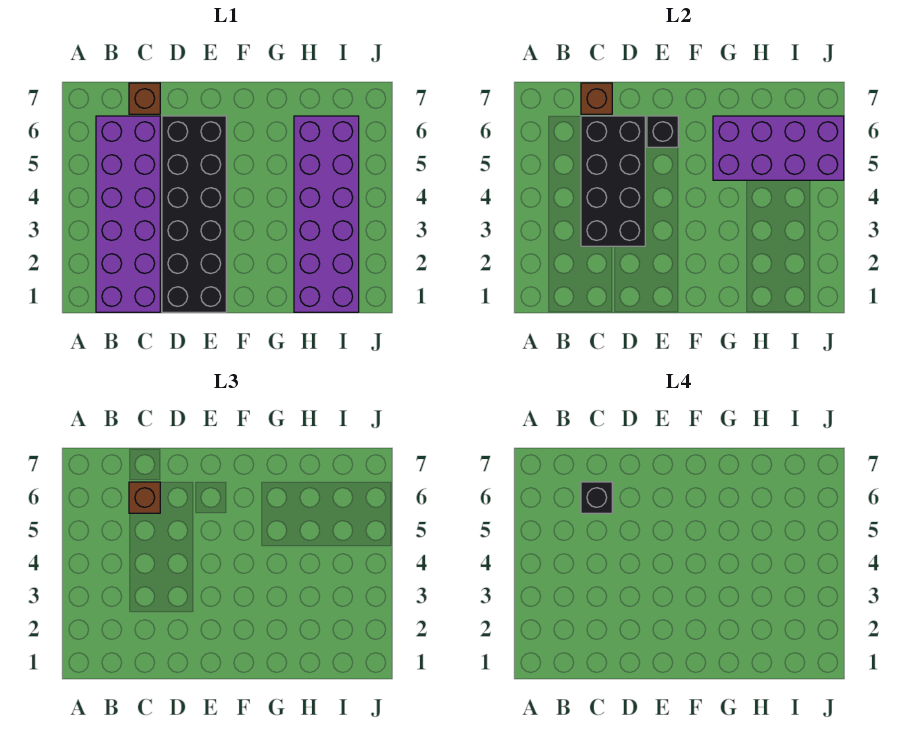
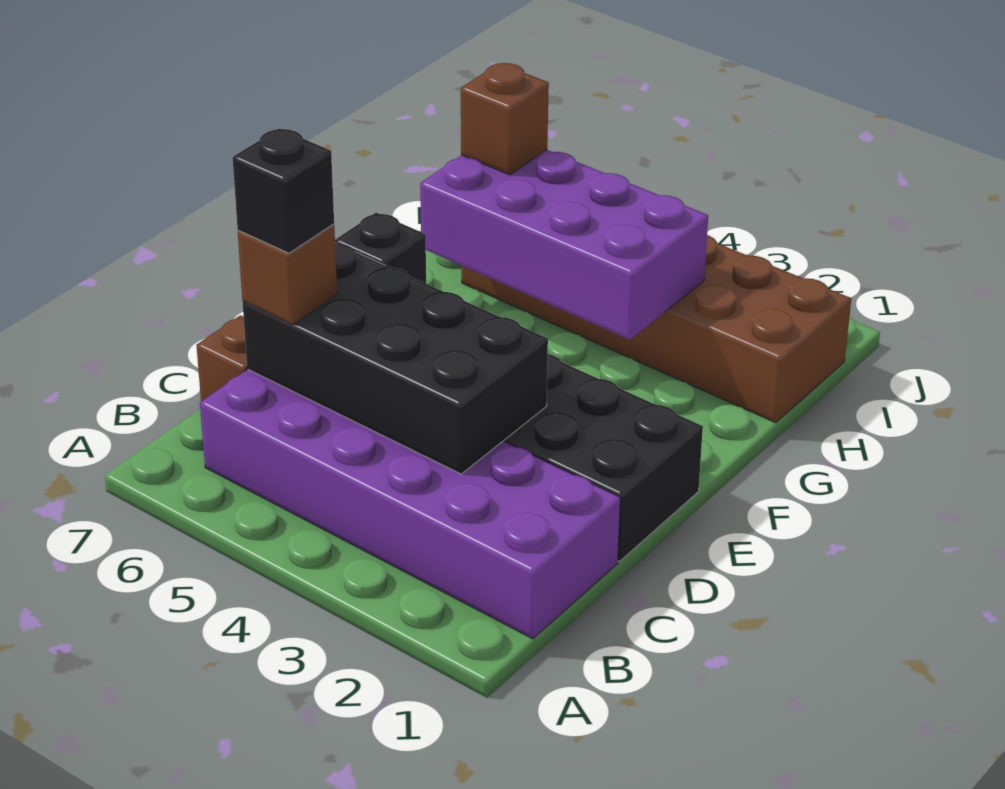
brown 1x1 brick [581,83,612,114] -> brown 1x1 brick moved to [461,63,549,175]
purple 2x4 brick [713,116,844,180] -> purple 2x4 brick turned to [420,150,708,340]
purple 2x6 brick [294,116,359,312] -> brown 2x6 brick [462,235,851,423]

